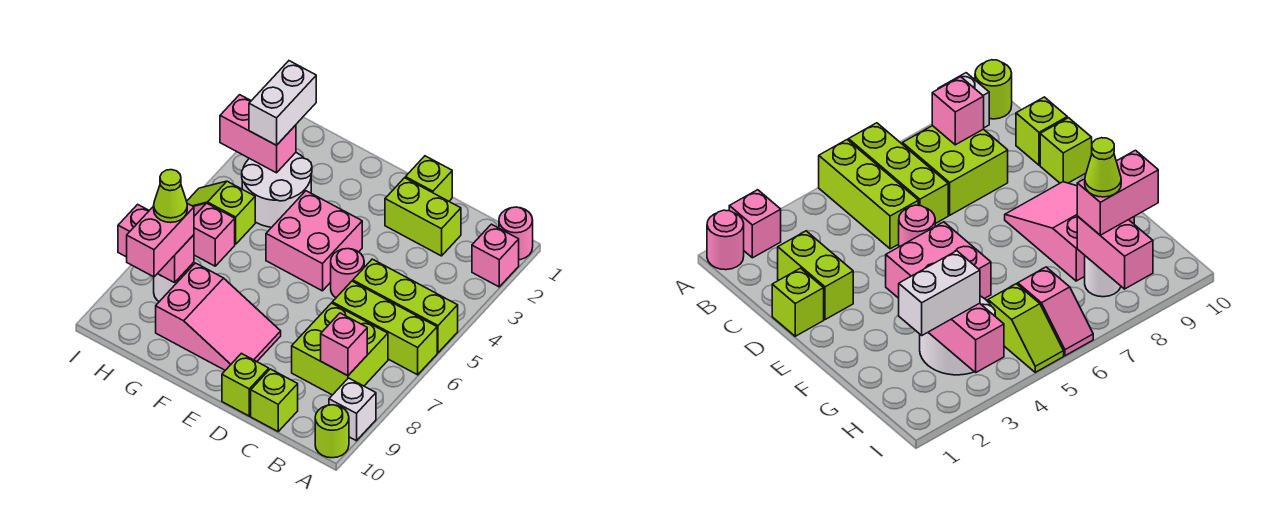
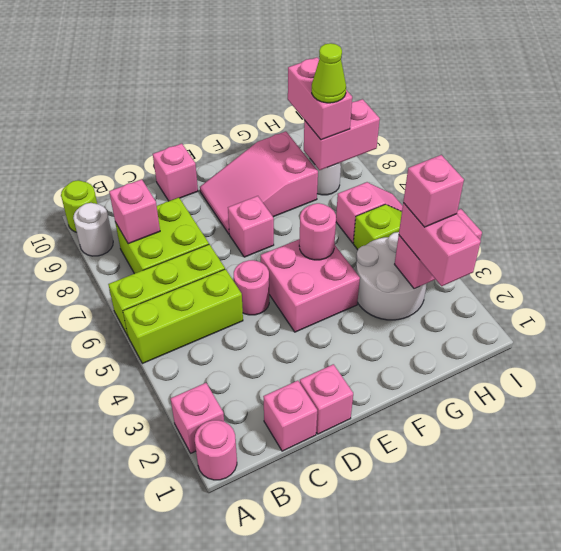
white 1x1 brick [329,378,376,441] -> white 1x1 round brick [73,203,113,256]
none -> pink 1x1 brick [263,381,317,451]
lime 1x2 brick [385,178,461,256] -> none
lime 1x1 brick [251,369,298,431] -> none
lime 1x1 brick [406,156,452,201] -> pink 1x1 brick [300,364,353,434]
lime 1x1 brick [222,353,269,416] -> pink 1x1 brick [153,144,198,201]
none -> pink 1x1 brick [228,196,274,257]
none -> pink 1x1 round brick [299,203,336,260]
white 1x2 brick [249,61,316,145] -> pink 1x2 brick [399,203,481,286]
none -> pink 1x1 brick [403,155,464,227]

